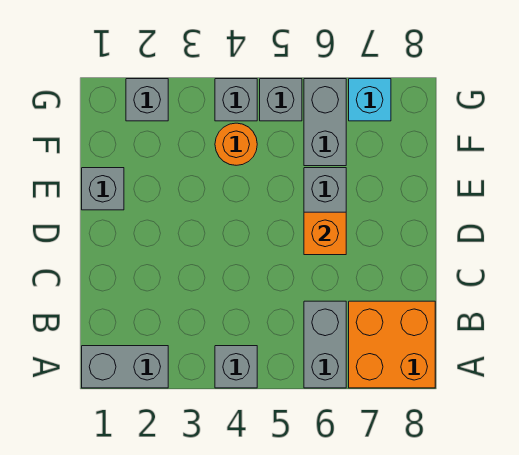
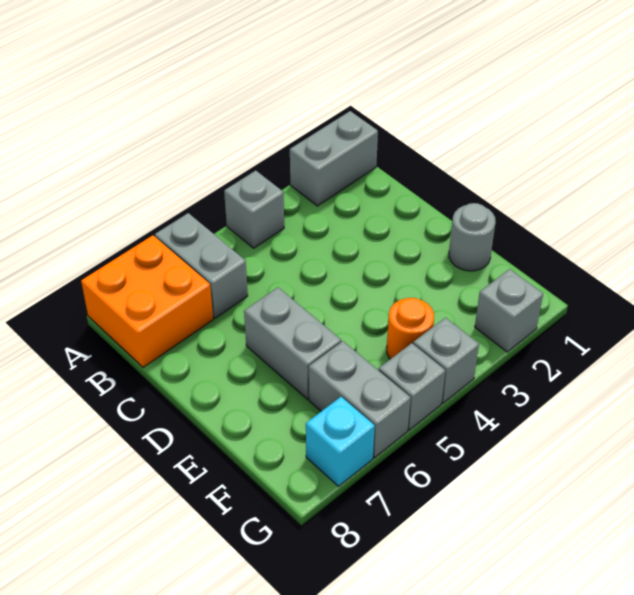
orange 1x1 brick [304,212,346,255] -> none
grey 1x1 brick [82,168,124,210] -> grey 1x1 round brick [449,203,496,271]

